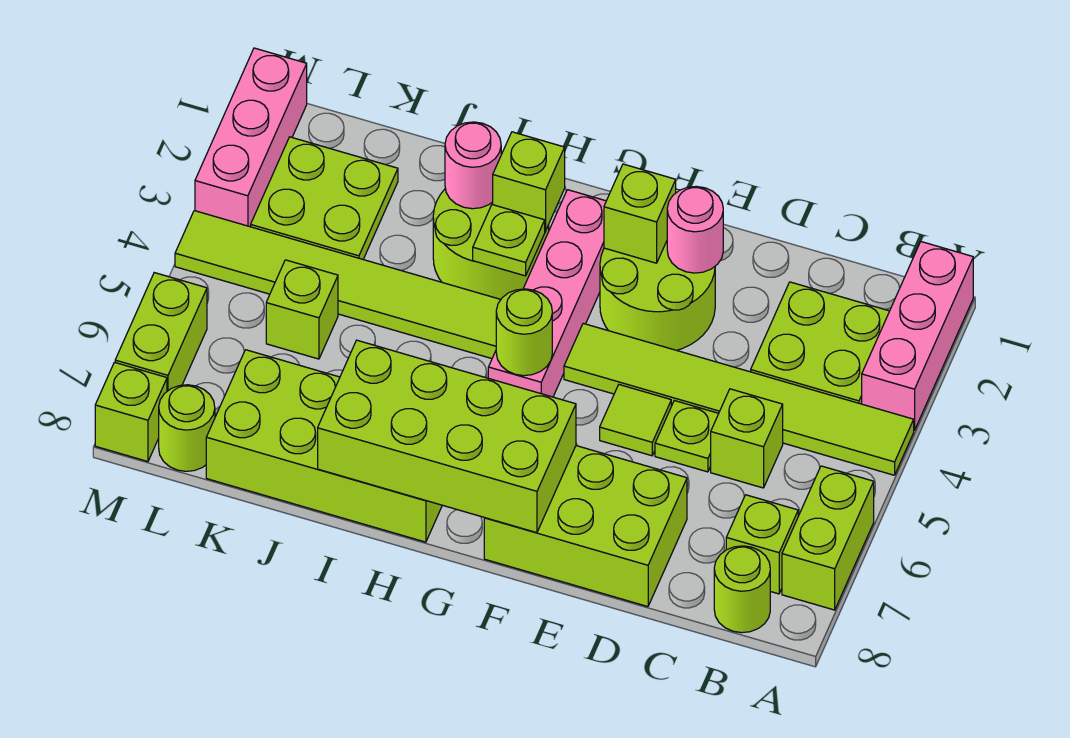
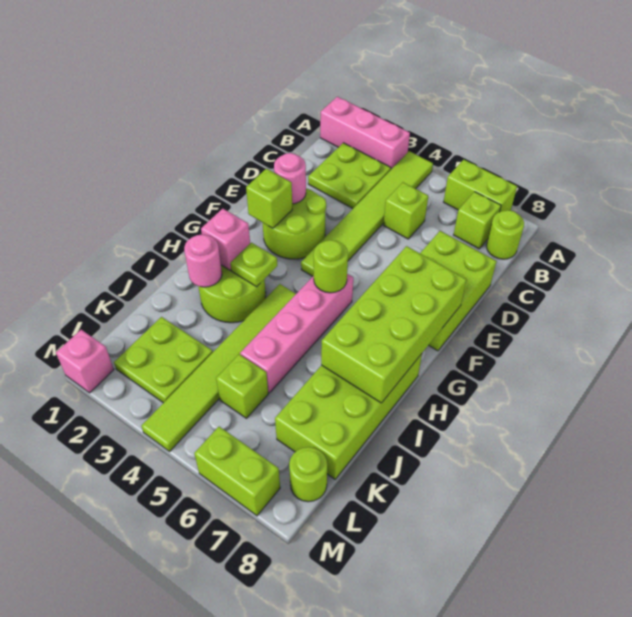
lime 1x1 plate [655,401,719,472] -> none
lime 1x1 tile [600,385,671,456] -> none
pink 1x4 brick [488,190,606,397] -> pink 1x4 brick turned to [240,274,353,393]
lime 1x1 brick [493,132,565,231] -> pink 1x1 brick [201,209,250,270]
pink 1x3 brick [195,48,307,227] -> pink 1x1 brick [56,330,114,393]
lime 1x1 brick [95,362,167,461] -> none

